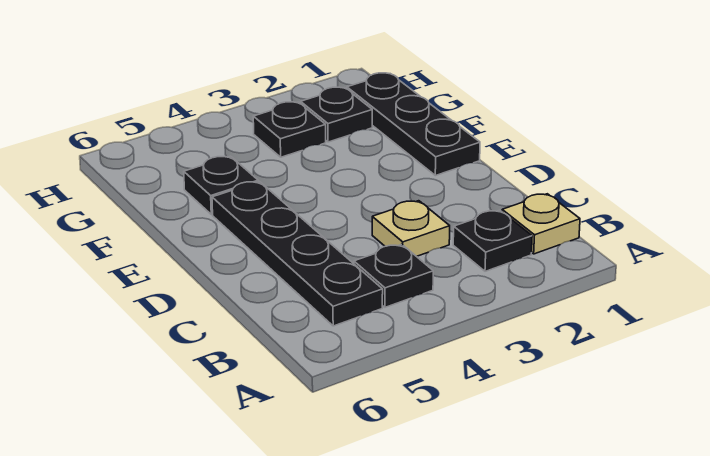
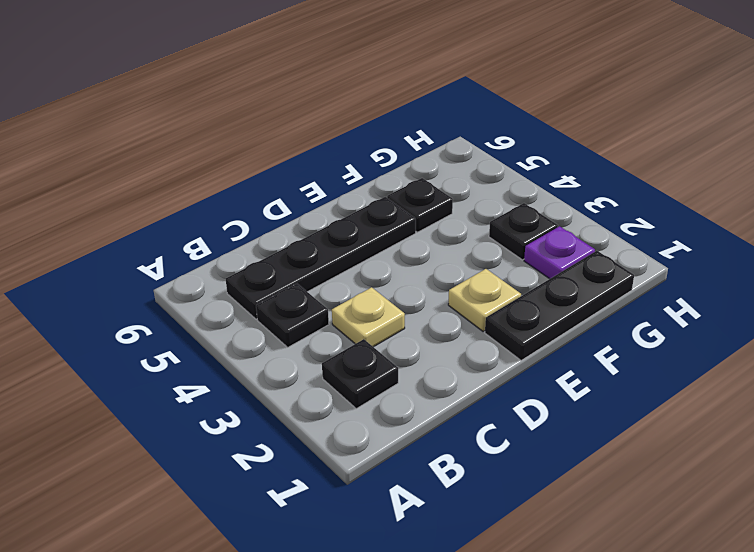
tan 1x1 plate [502,194,580,254] -> tan 1x1 plate moved to [448,269,521,331]
black 1x1 plate [301,87,372,142] -> purple 1x1 plate [524,226,595,279]

